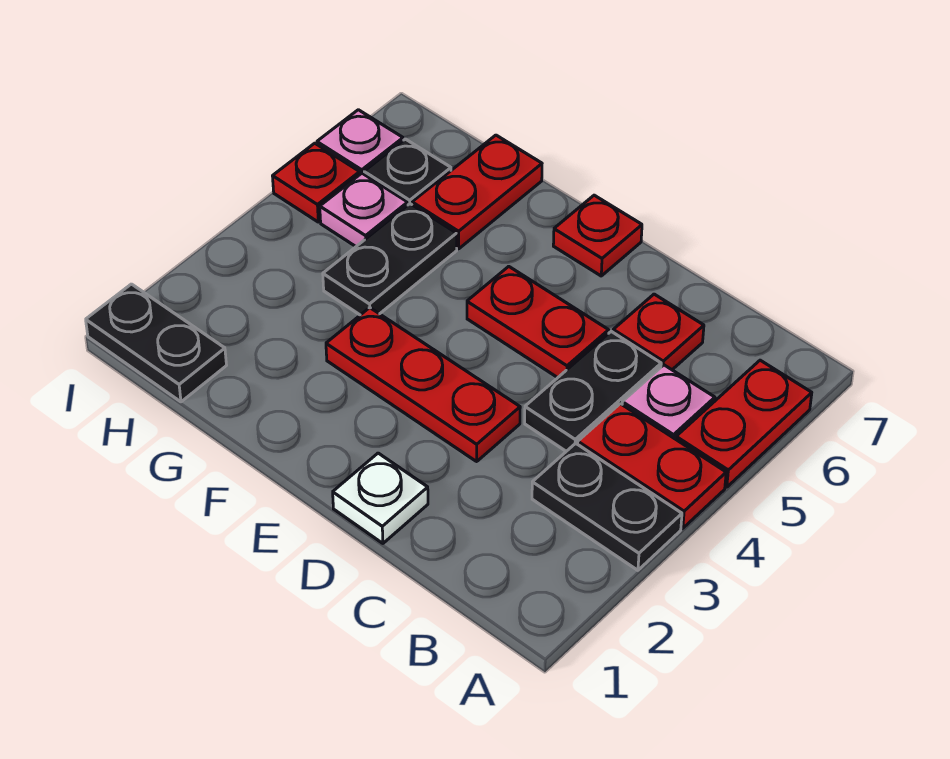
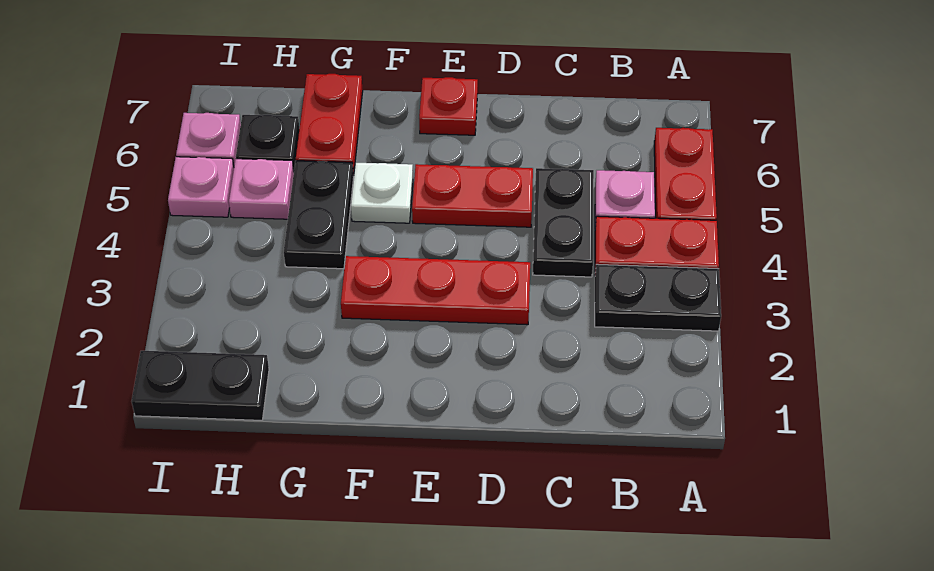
red 1x1 plate [613,294,704,370] -> none
white 1x1 plate [333,453,428,543] -> white 1x1 plate moved to [351,162,413,223]
red 1x1 plate [273,143,360,222] -> pink 1x1 plate [168,157,234,217]

